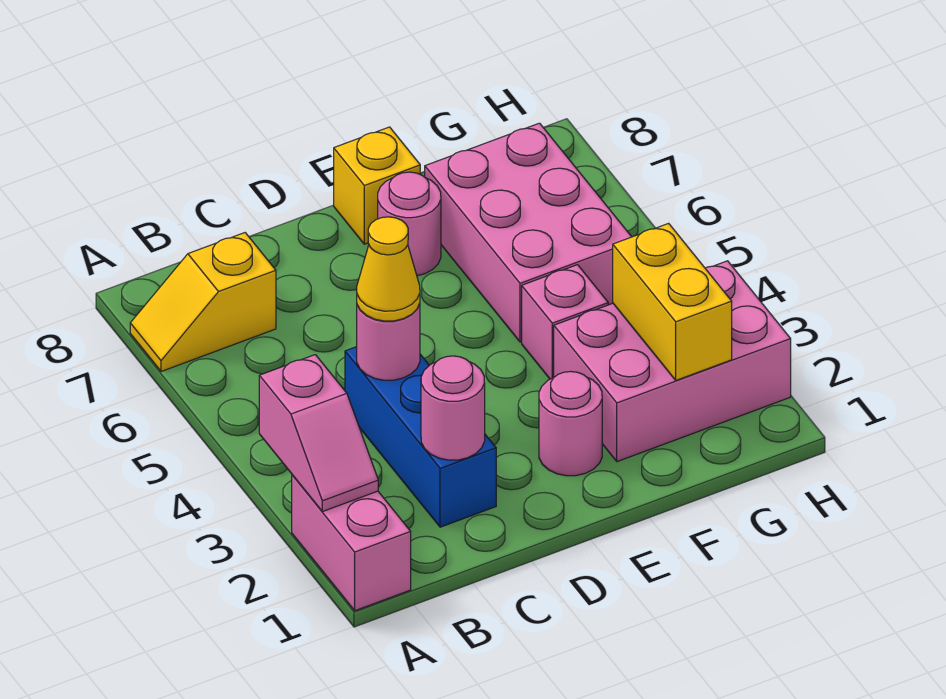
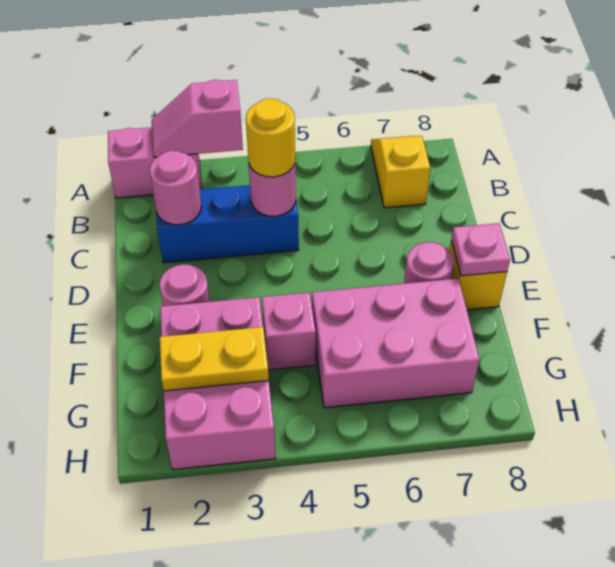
yellow 1x1 cone [357,217,420,321] -> yellow 1x1 round brick [246,98,295,177]
none -> pink 1x1 plate [451,223,510,276]
yellow 1x2 brick [613,223,732,380] -> yellow 1x2 plate [160,327,269,391]

